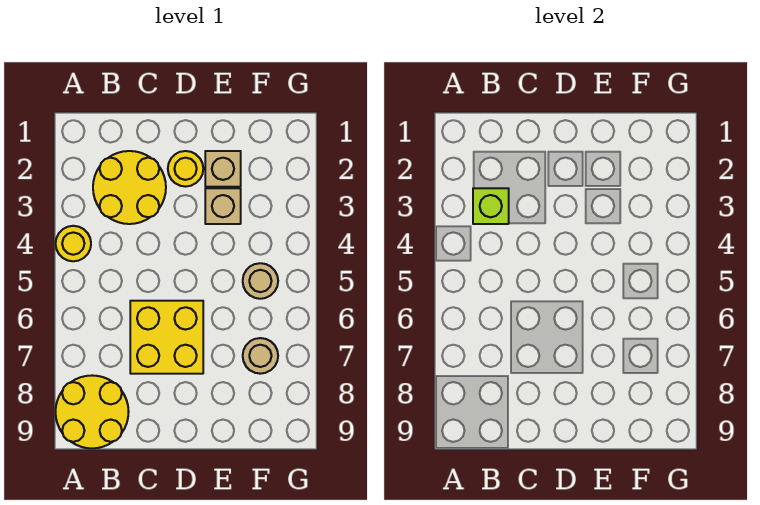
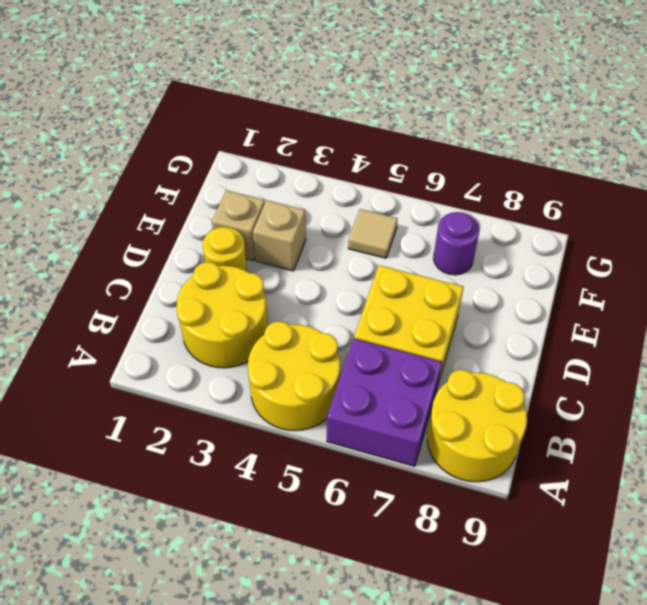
yellow 1x1 round brick [56,226,91,261] -> yellow 2x2 round brick [248,321,340,431]
none -> purple 2x2 brick [327,339,442,466]
lime 1x1 brick [473,188,509,224] -> none
tan 1x1 round brick [243,263,278,299] -> tan 1x1 tile [348,209,398,258]
tan 1x1 round brick [243,338,278,374] -> purple 1x1 round brick [434,212,479,275]

